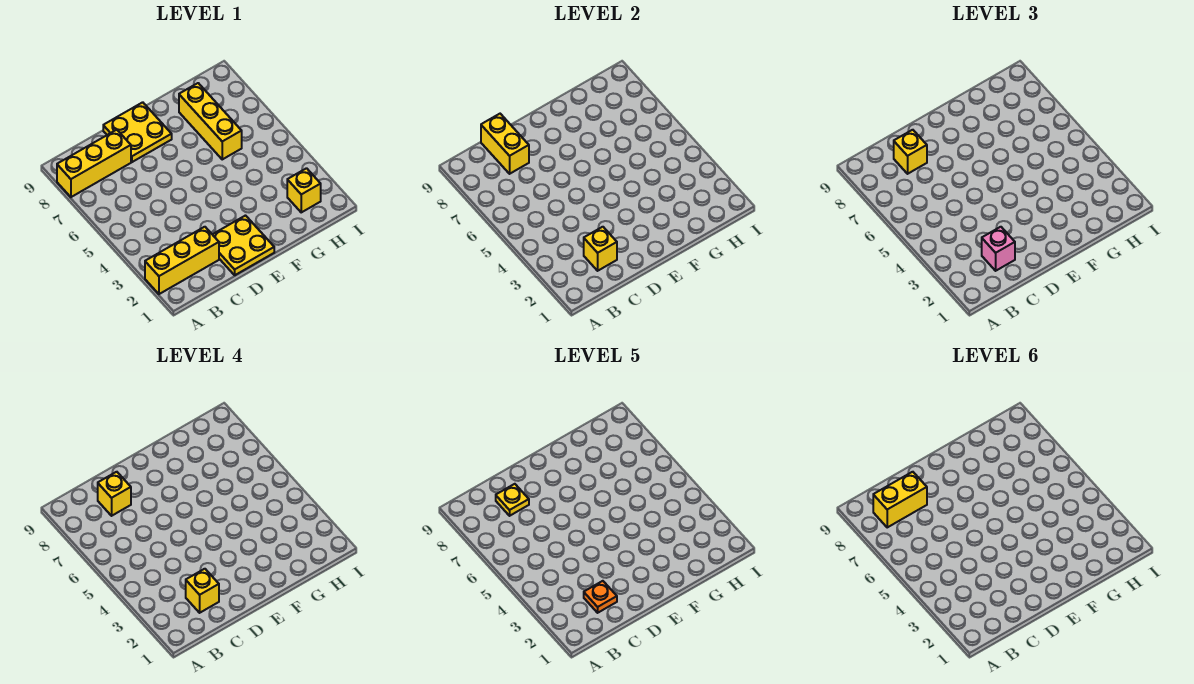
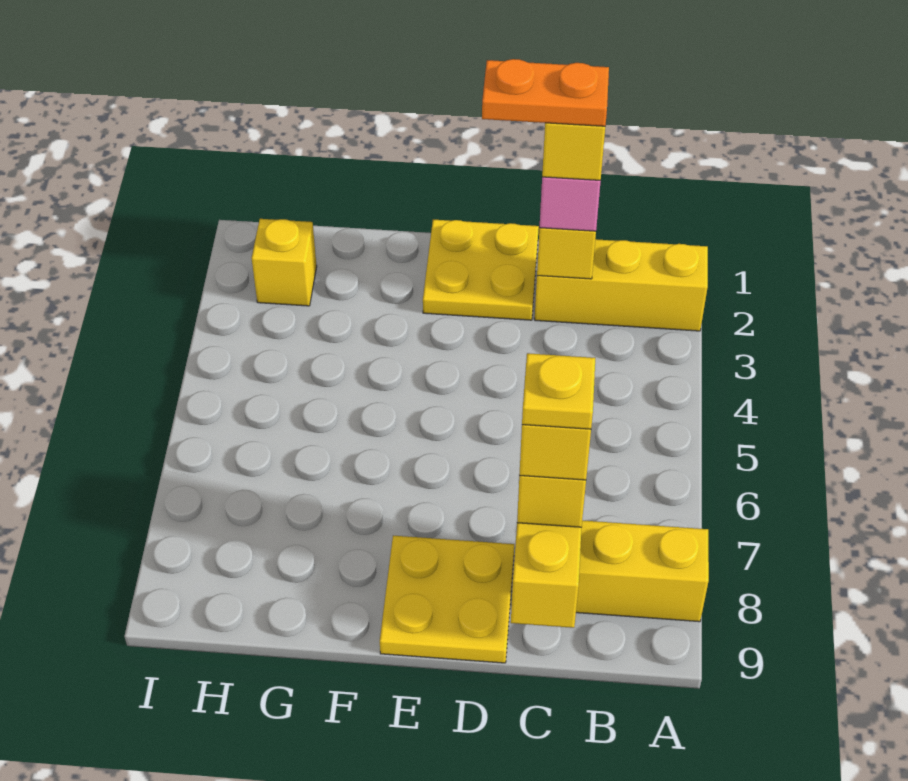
yellow 1x2 brick [873,472,927,527] -> none
orange 1x1 plate [584,581,617,613] -> orange 1x2 plate [482,59,609,126]
yellow 1x3 brick [179,83,242,159] -> none

